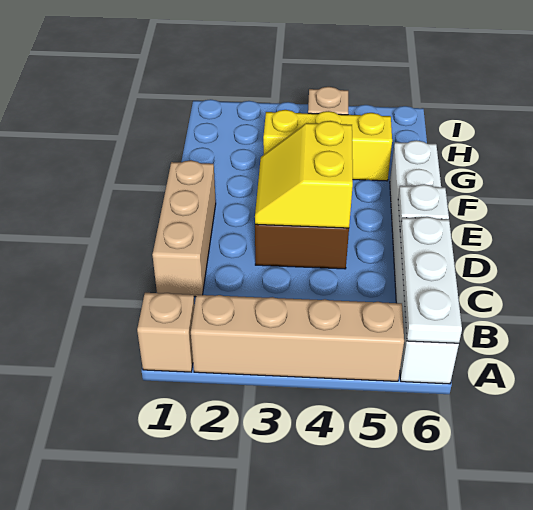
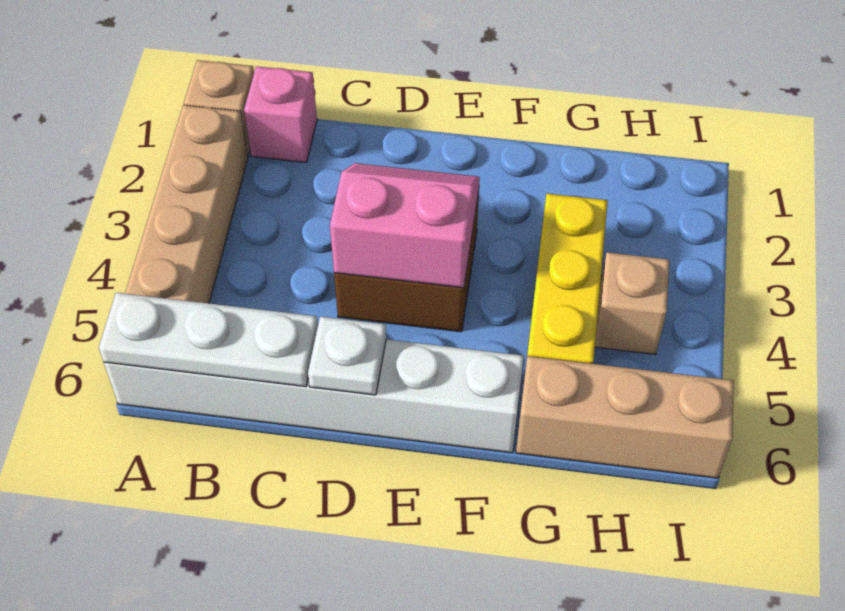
none -> pink 1x1 brick [244,66,317,163]
tan 1x3 brick [152,160,216,297] -> tan 1x3 brick moved to [516,356,734,478]
yellow 2x2 slope [255,121,353,228] -> pink 2x2 slope [330,163,480,288]

